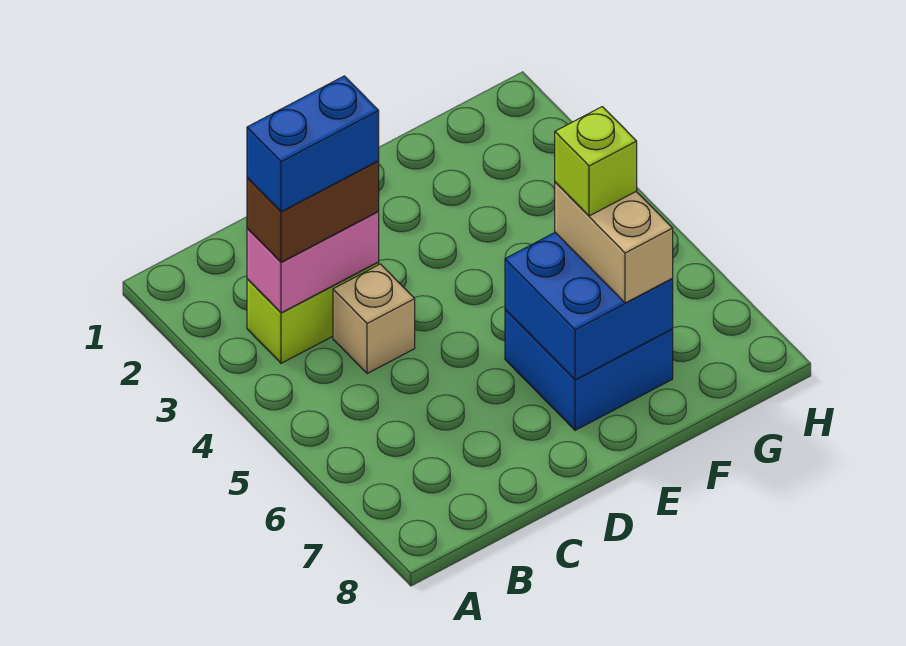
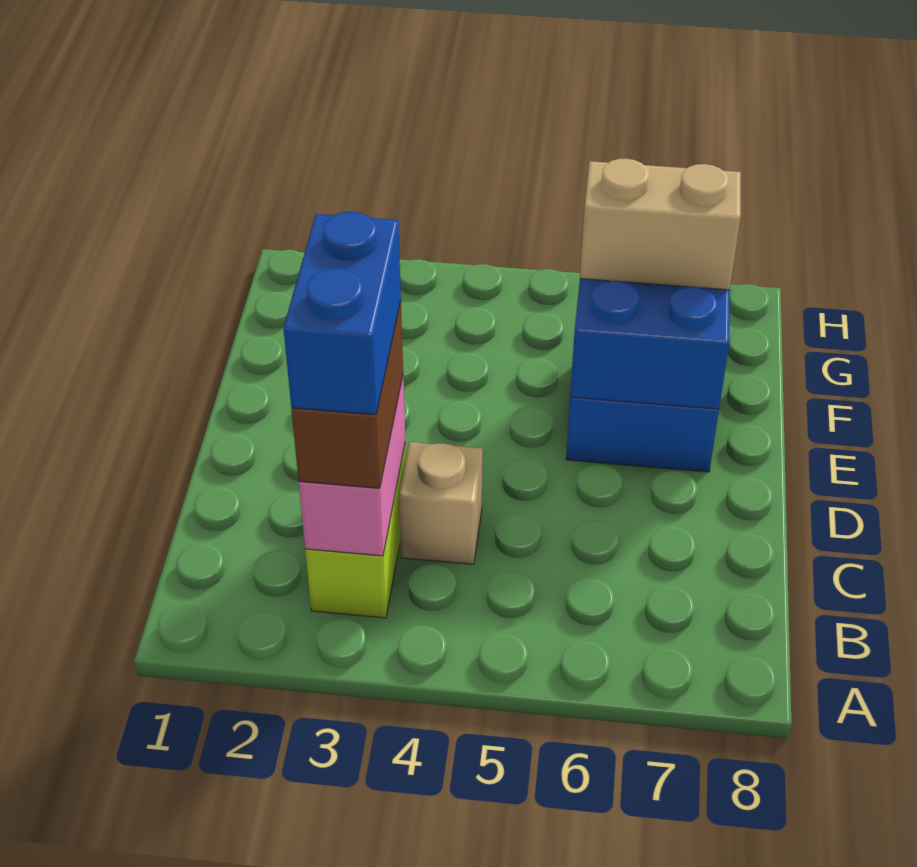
lime 1x1 brick [555,107,637,216] -> none

